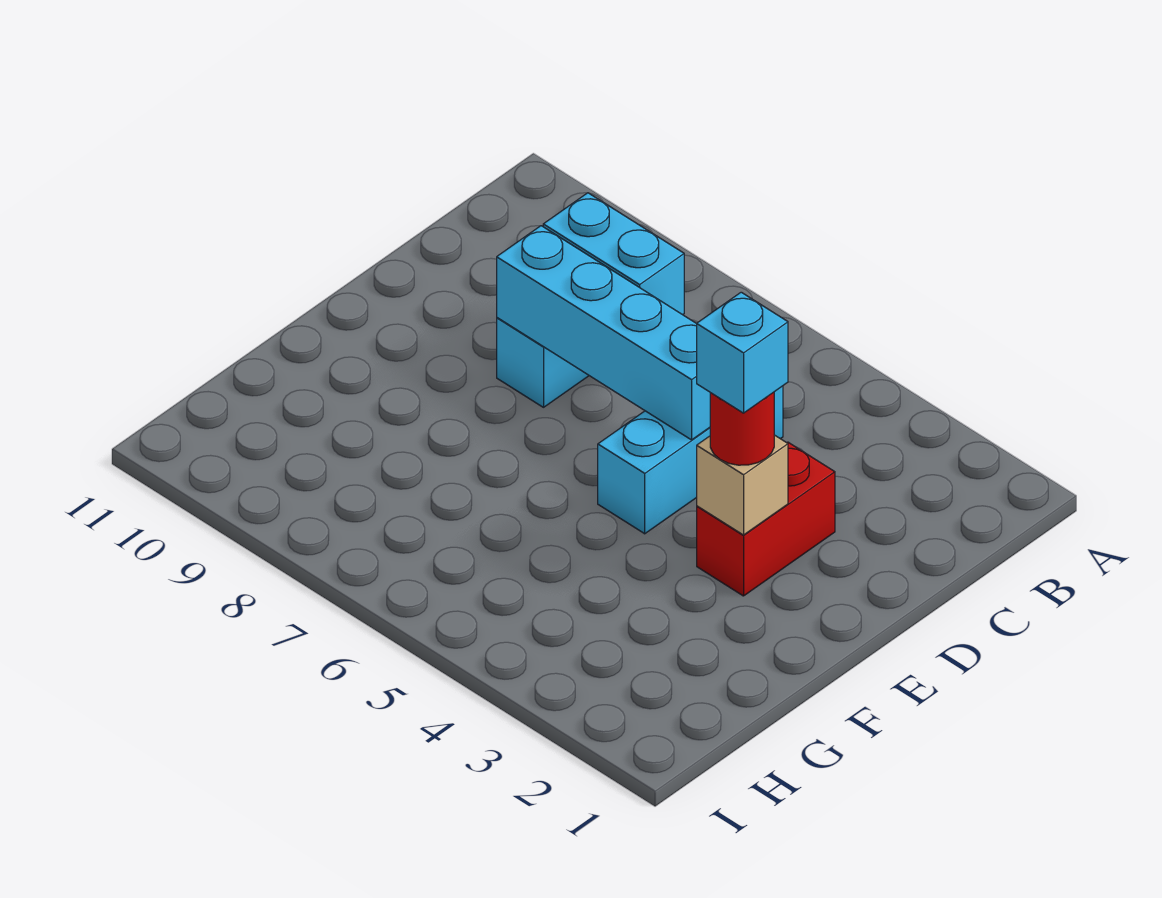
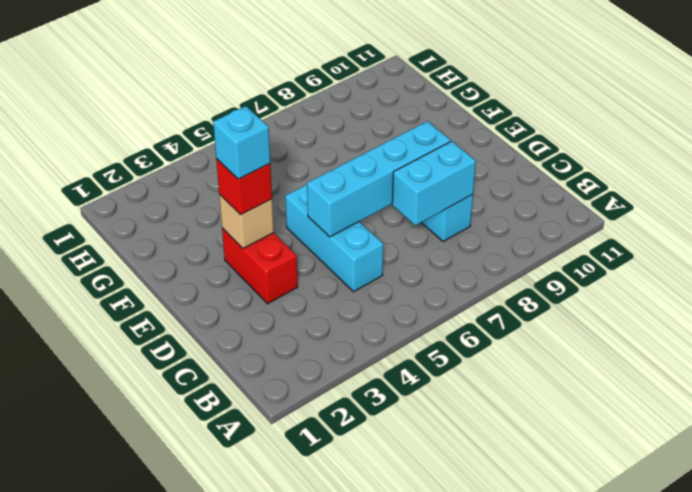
red 1x1 round brick [710,392,774,465] -> red 1x1 brick [216,159,272,215]

